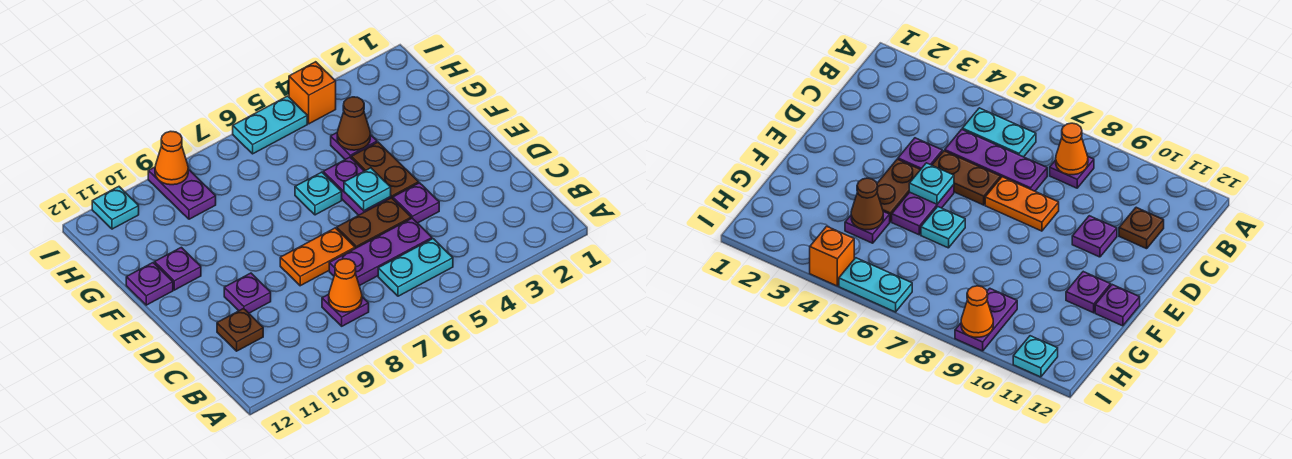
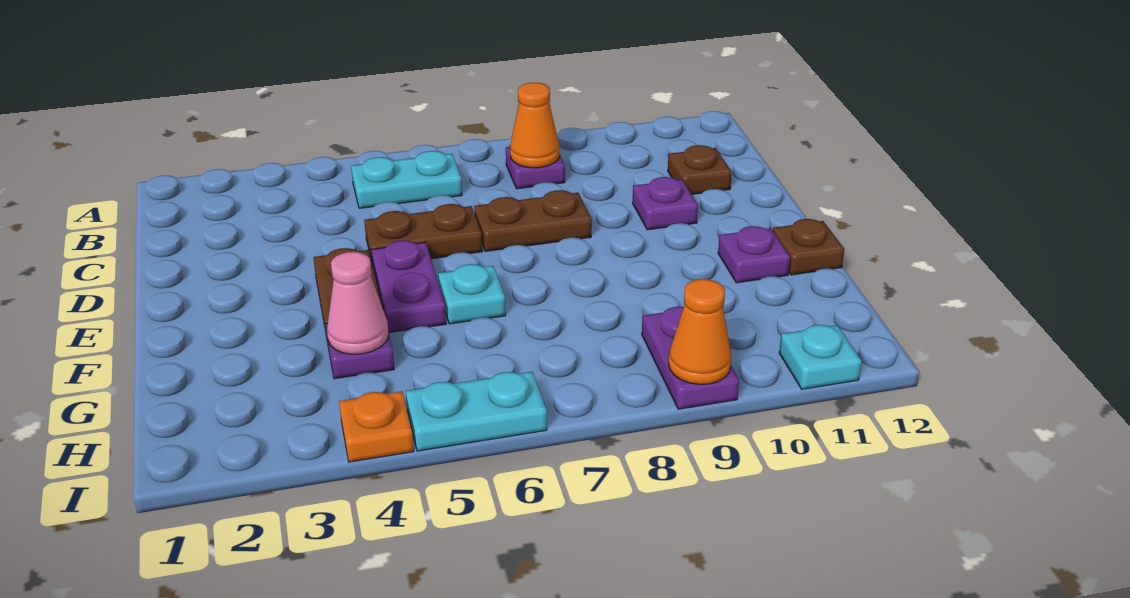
purple 1x3 plate [329,218,432,286] -> none
purple 1x1 plate [393,183,439,223] -> none
orange 1x2 plate [280,228,355,286] -> brown 1x2 plate [474,190,592,251]
cyan 1x1 plate [344,168,391,211] -> none
purple 1x1 plate [126,263,173,305] -> brown 1x1 plate [773,219,844,275]
brown 1x1 cone [337,97,370,150] -> pink 1x1 cone [327,252,388,354]
orange 1x1 brick [289,62,336,124] -> orange 1x1 plate [339,391,414,462]

